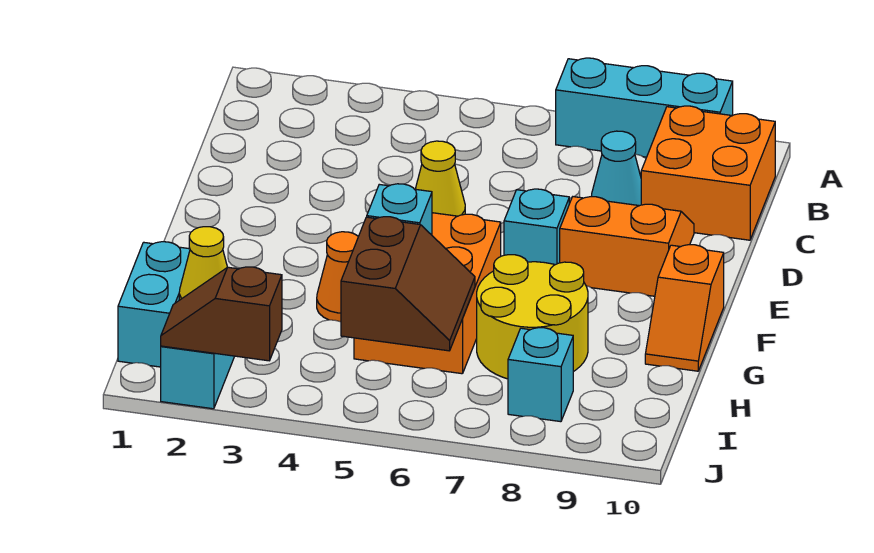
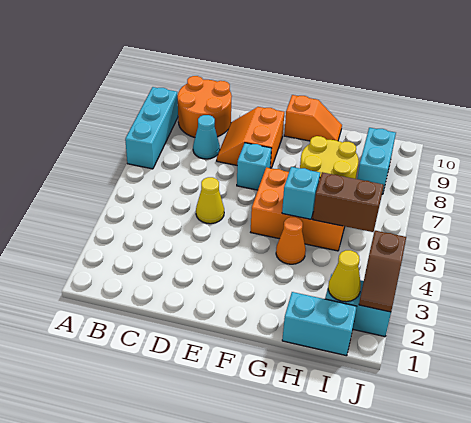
orange 2x2 brick [641,106,775,240] -> orange 2x2 round brick [178,76,232,137]
cyan 1x1 brick [508,328,573,422] -> cyan 1x2 brick [357,128,396,194]

